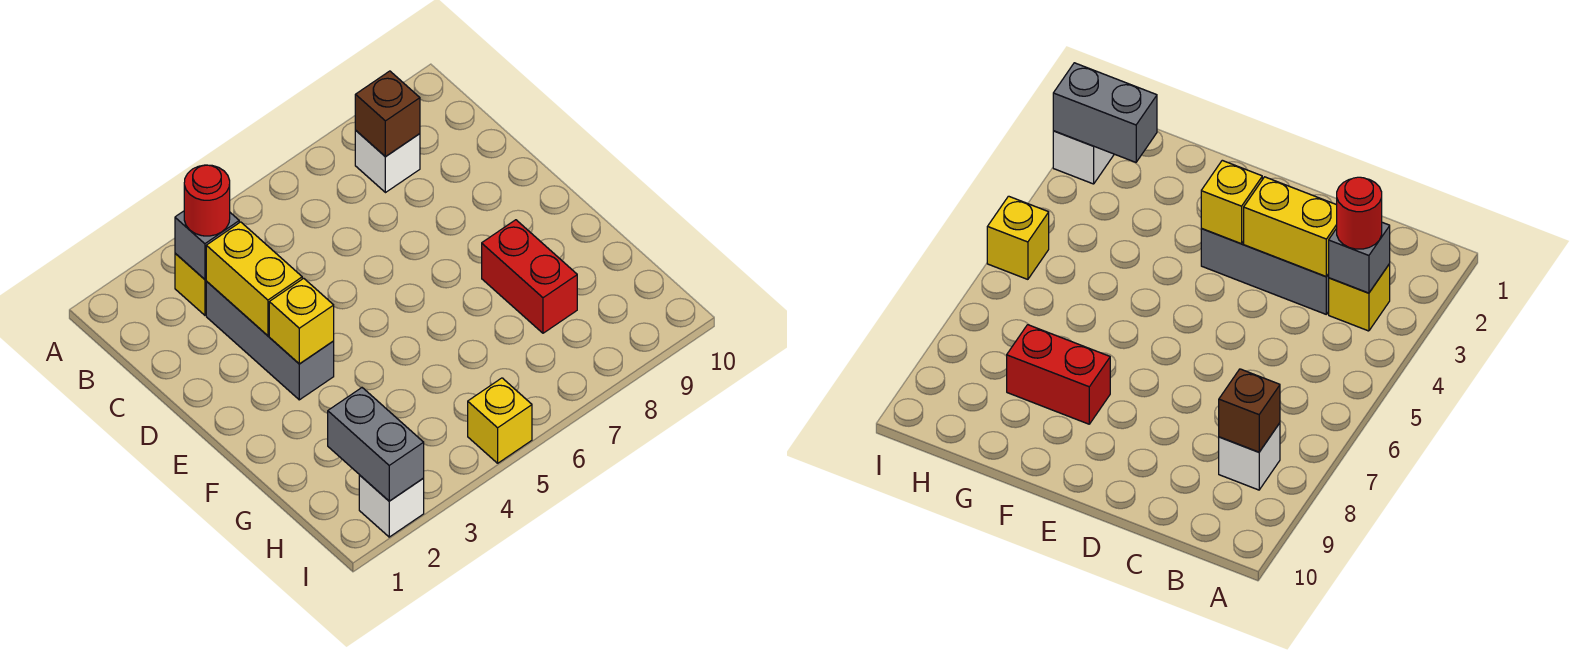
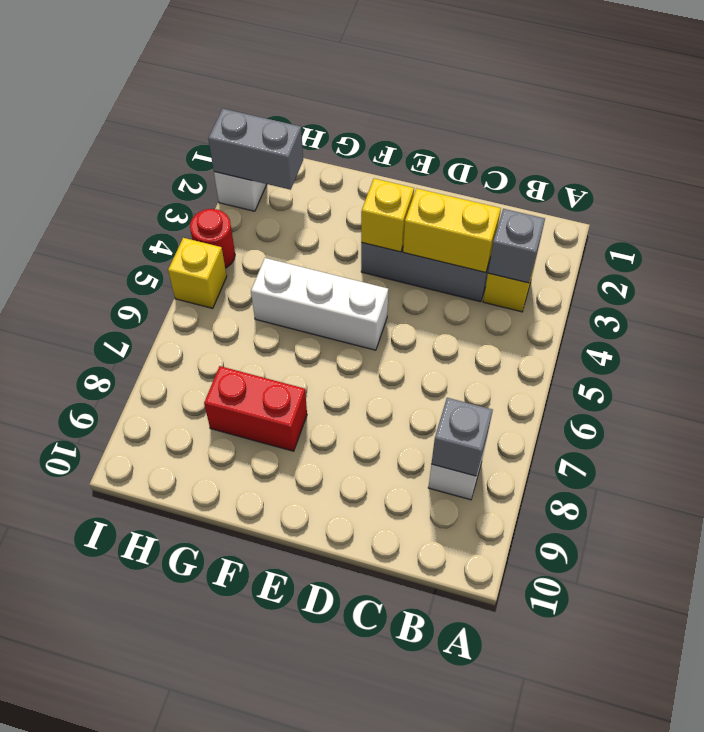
red 1x1 round brick [184,165,230,236] -> red 1x1 round brick moved to [190,209,235,268]
brown 1x1 brick [355,71,420,156] -> grey 1x1 brick [431,398,493,476]
none -> white 1x3 brick [251,258,388,350]

